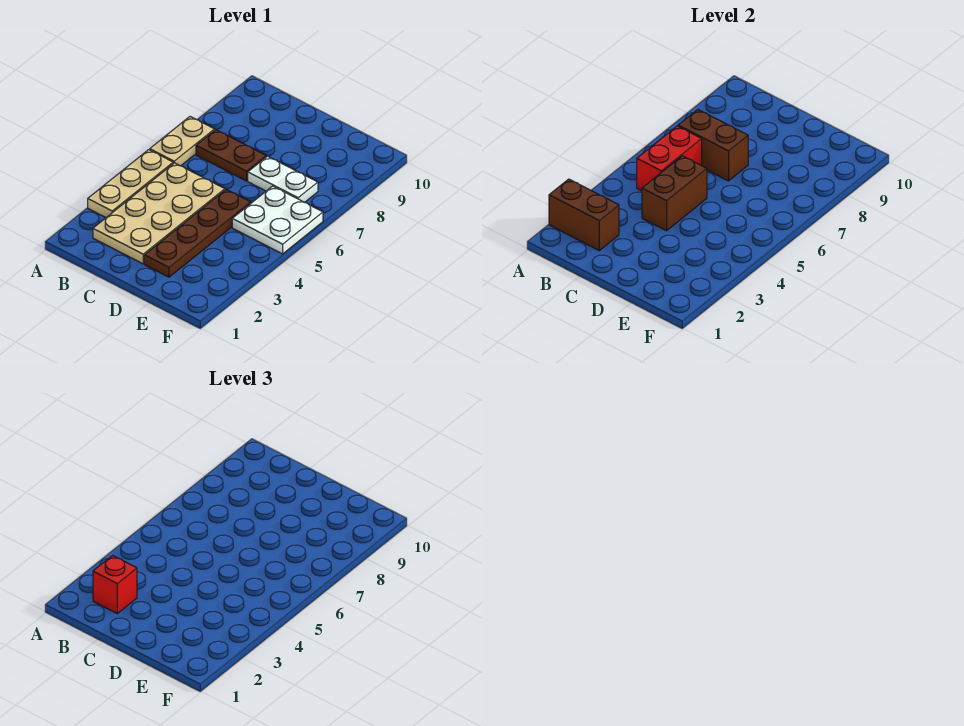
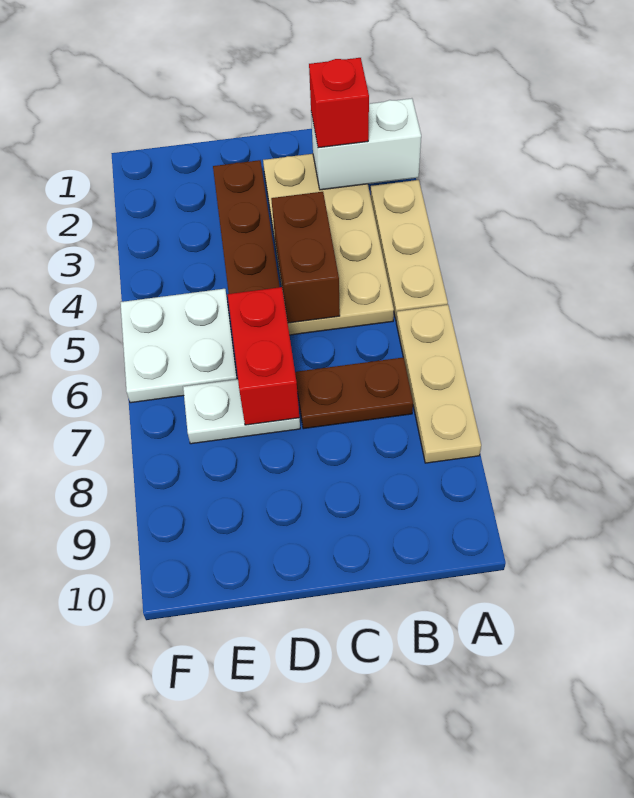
brown 1x2 brick [549,179,619,251] -> white 1x2 brick [311,98,421,190]
tan 1x2 plate [150,117,215,166] -> tan 1x3 plate [396,305,481,463]
red 1x2 brick [637,126,702,191] -> red 1x2 brick moved to [228,287,299,425]
brown 1x2 brick [678,110,748,181] -> none

